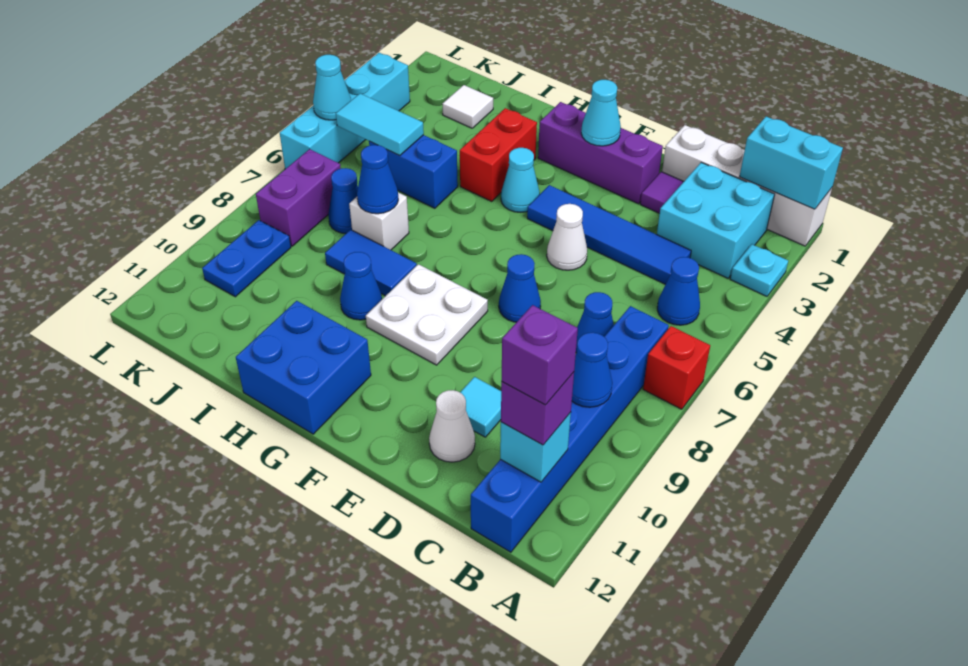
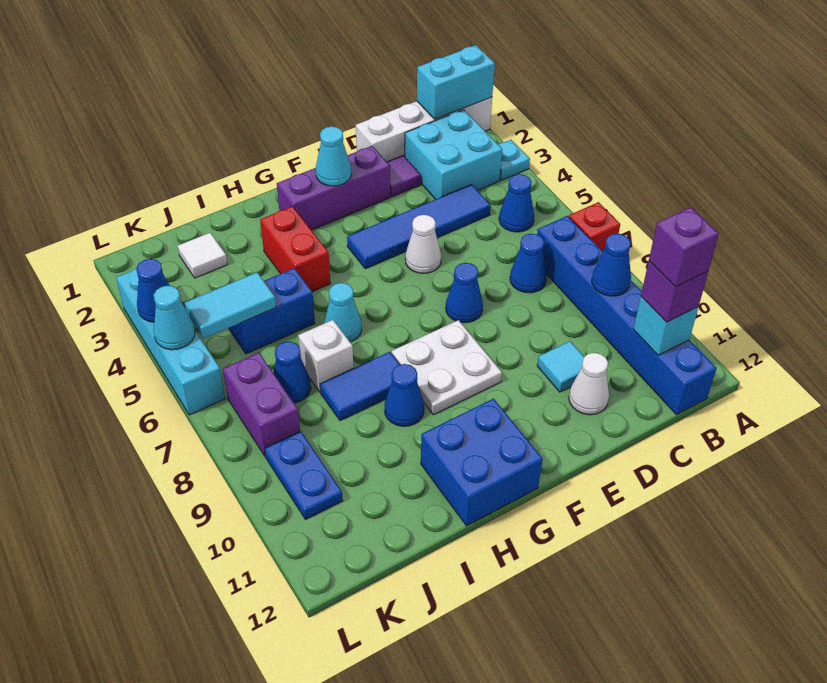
cyan 1x1 cone [501,148,540,212] -> cyan 1x1 cone moved to [324,283,362,342]
blue 1x1 cone [357,145,398,214] -> blue 1x1 cone moved to [136,259,169,322]

